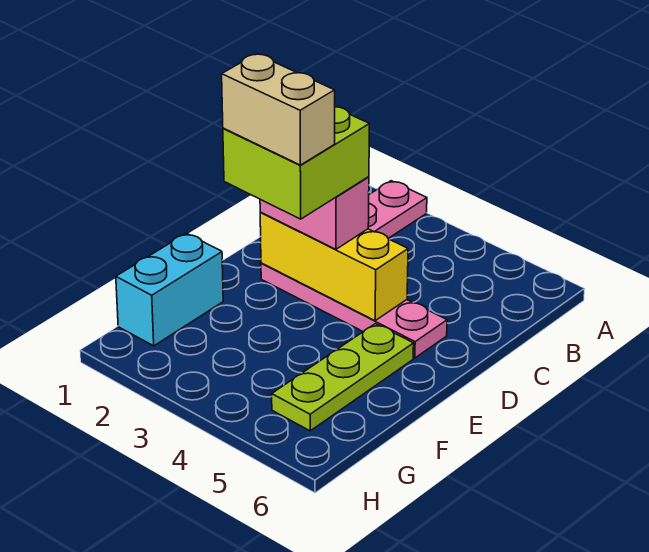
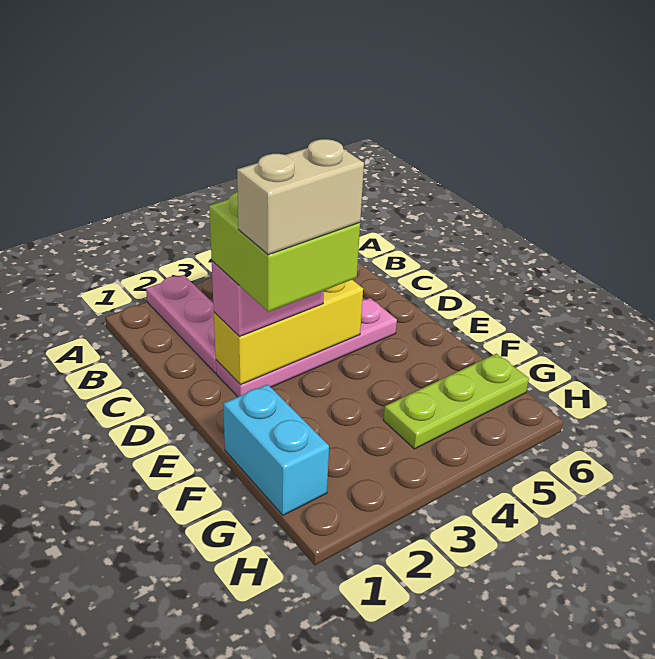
lime 1x3 plate [272,324,414,431] -> lime 1x3 plate turned to [383,354,529,449]

